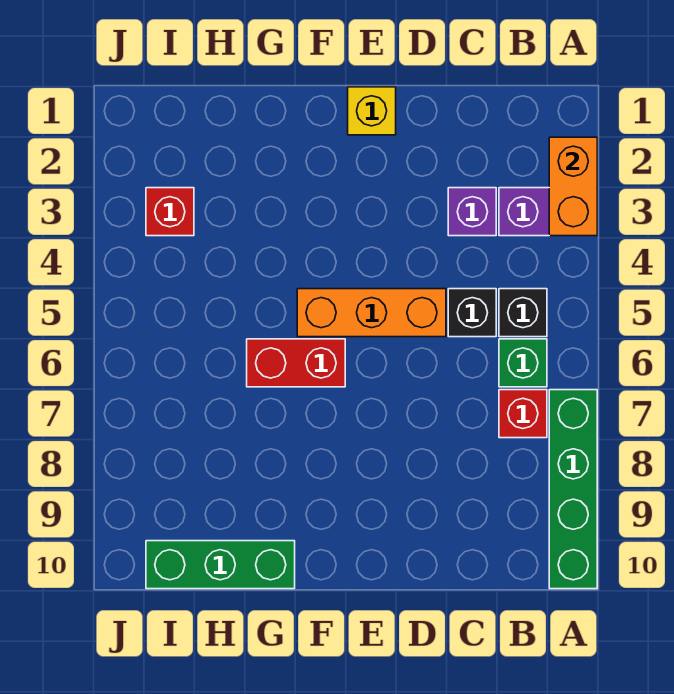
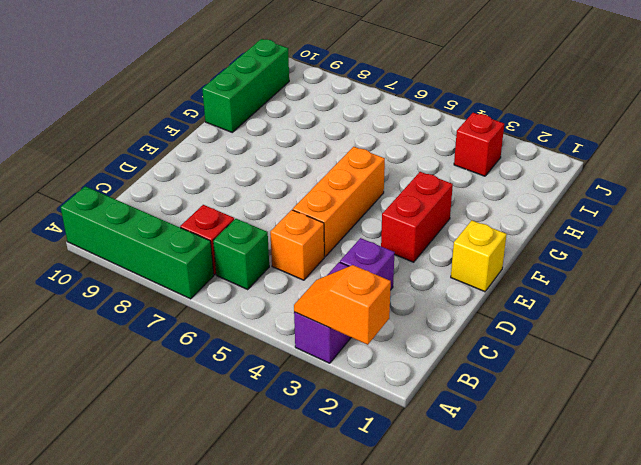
orange 1x2 brick [549,137,597,236] -> orange 1x2 slope [294,265,391,345]
black 1x1 brick [499,289,547,337] -> none
black 1x1 brick [448,289,496,337] -> orange 1x1 brick [270,210,324,280]
red 1x2 brick [247,339,345,387] -> red 1x2 brick moved to [381,172,453,262]

